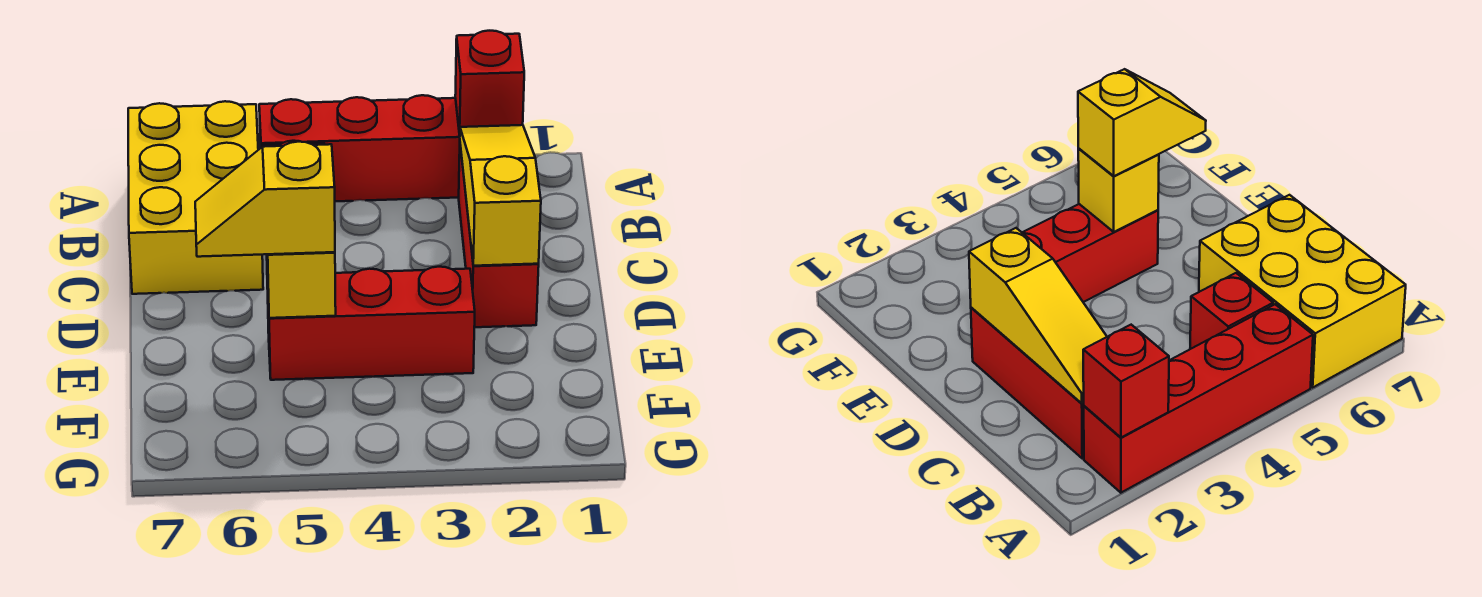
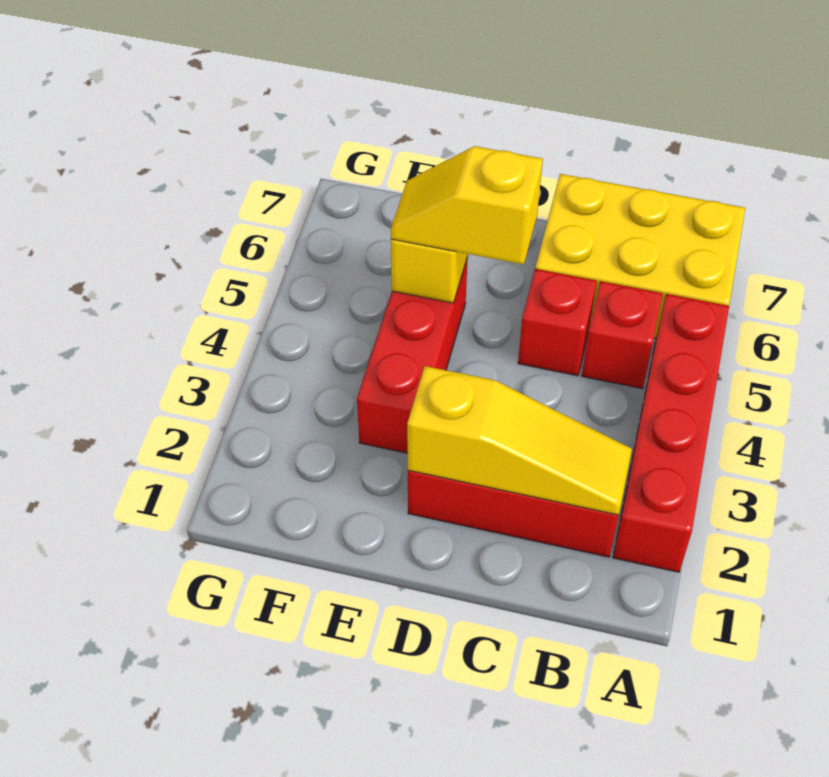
red 1x1 brick [455,31,524,135] -> red 1x1 brick moved to [518,269,597,376]
yellow 1x2 slope [195,142,335,257] -> yellow 1x2 slope turned to [391,146,543,264]

